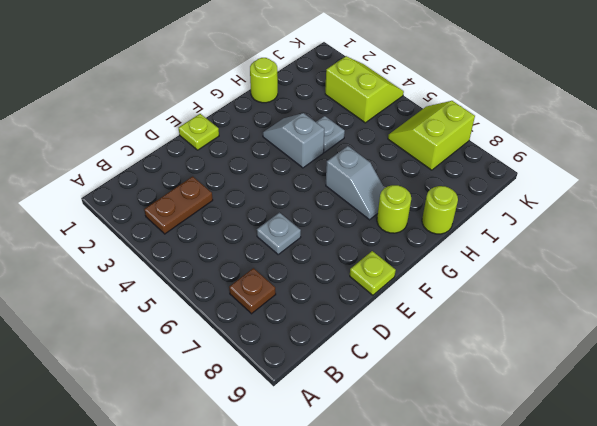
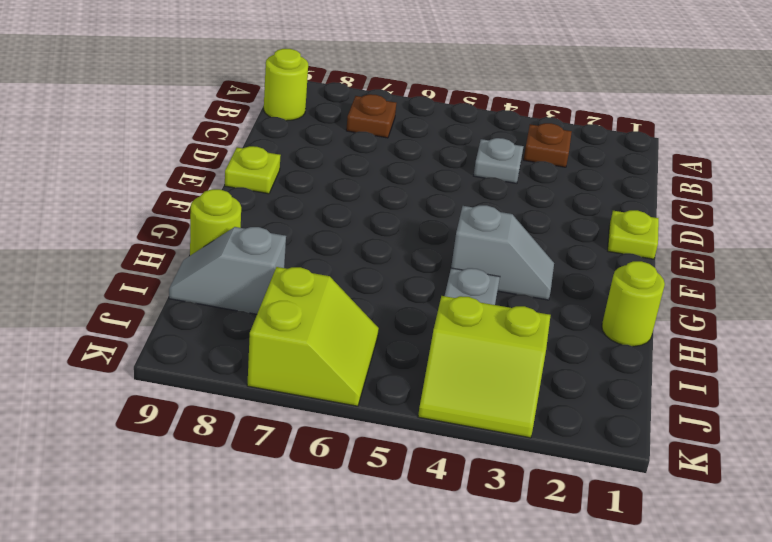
brown 1x2 plate [144,176,213,234] -> brown 1x1 plate [524,123,572,167]
grey 1x1 plate [257,213,301,254] -> grey 1x1 plate moved to [474,138,524,183]
grey 1x2 slope [326,146,384,220] -> grey 1x2 slope moved to [169,227,286,314]
lime 1x1 round brick [377,185,411,233] -> lime 1x1 round brick moved to [264,49,308,121]

